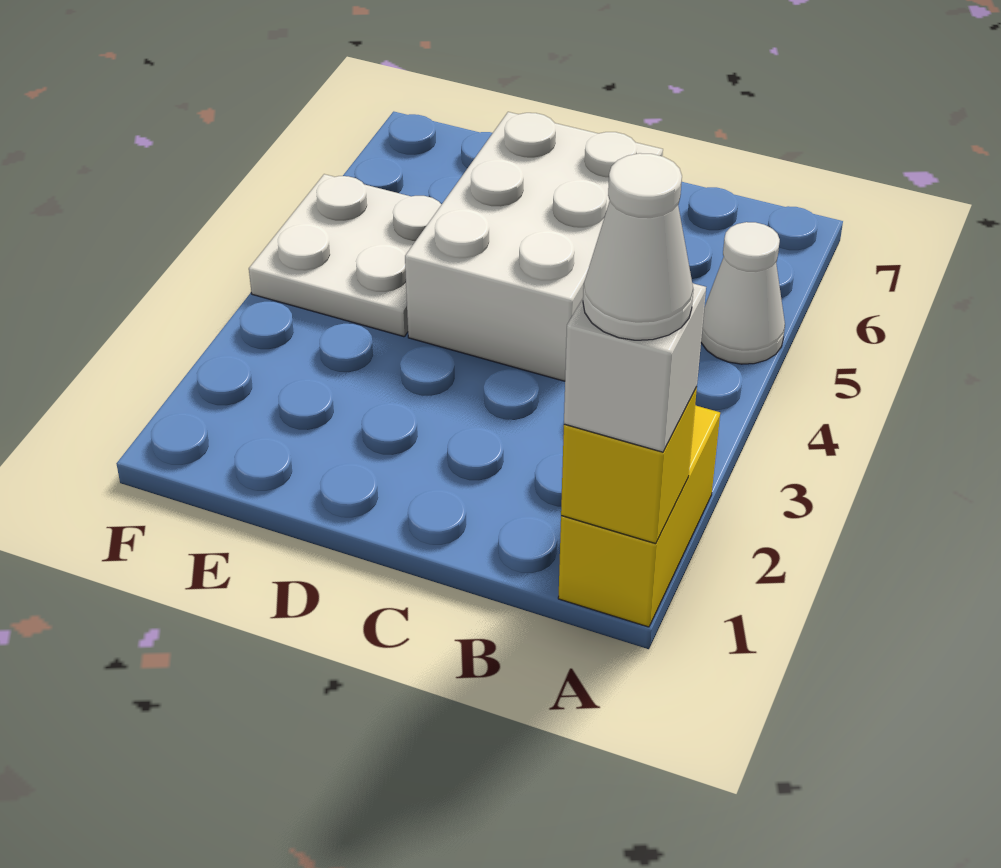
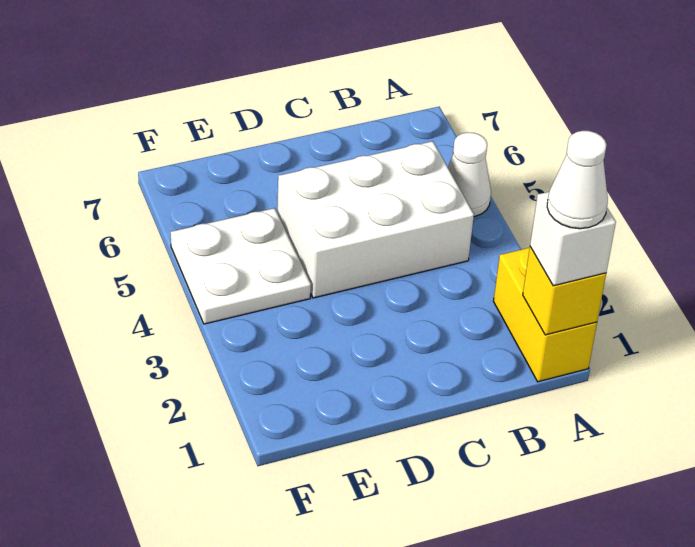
white 2x3 brick [405,112,663,381] -> white 2x3 brick turned to [277,141,474,298]

